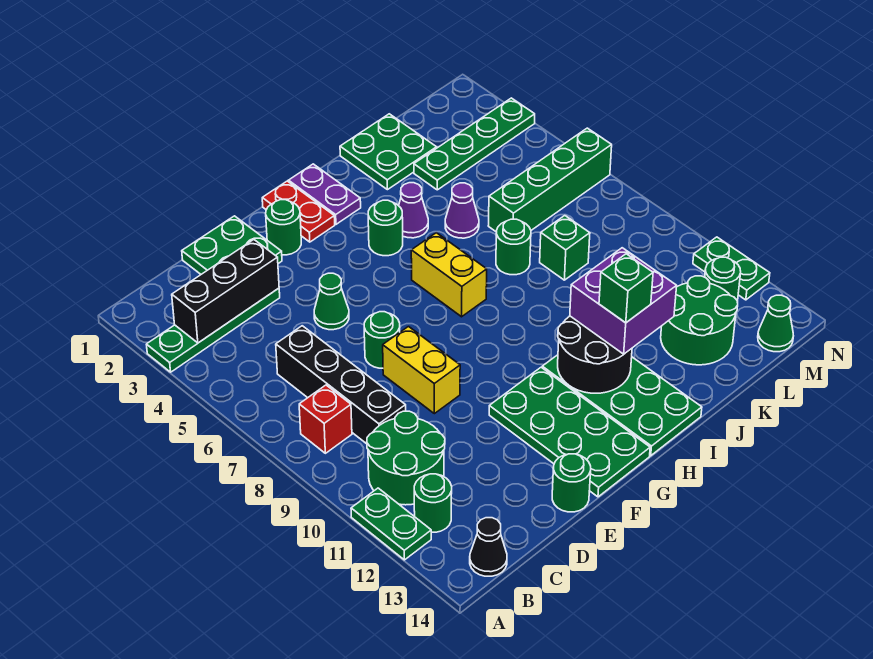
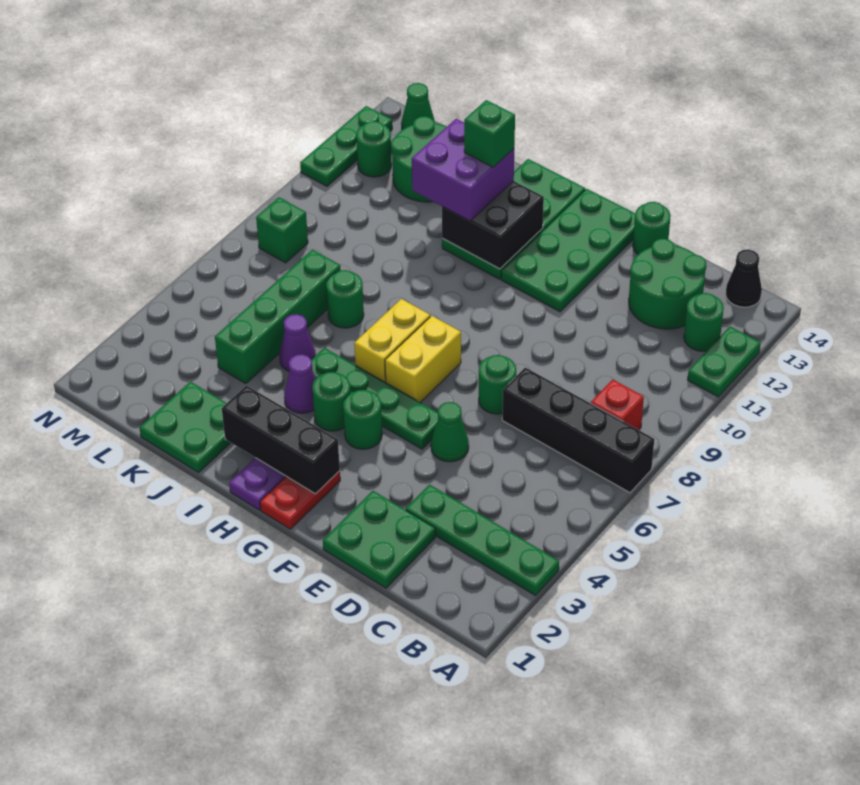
black 1x3 brick [172,240,279,343] -> black 1x3 brick moved to [222,386,340,494]
green 2x2 round brick [367,411,445,505] -> green 2x2 round brick moved to [629,239,706,329]
black 1x4 brick [276,326,406,444] -> black 1x4 brick turned to [502,367,654,493]
yellow 1x2 brick [383,327,460,414] -> yellow 1x2 brick moved to [385,316,461,402]
green 1x1 round brick [266,200,301,255] -> green 1x1 round brick moved to [343,390,382,449]
black 2x2 round brick [558,316,632,393] -> black 2x2 brick [442,181,544,269]
green 1x4 plate [414,98,535,190] -> green 1x4 plate moved to [311,348,438,449]
green 1x4 brick [488,128,612,232] -> green 1x4 brick turned to [215,250,341,384]
green 1x1 brick [540,216,590,280] -> green 1x1 brick moved to [256,197,308,263]
green 1x2 plate [693,237,770,300] -> green 1x3 plate [300,106,392,186]

